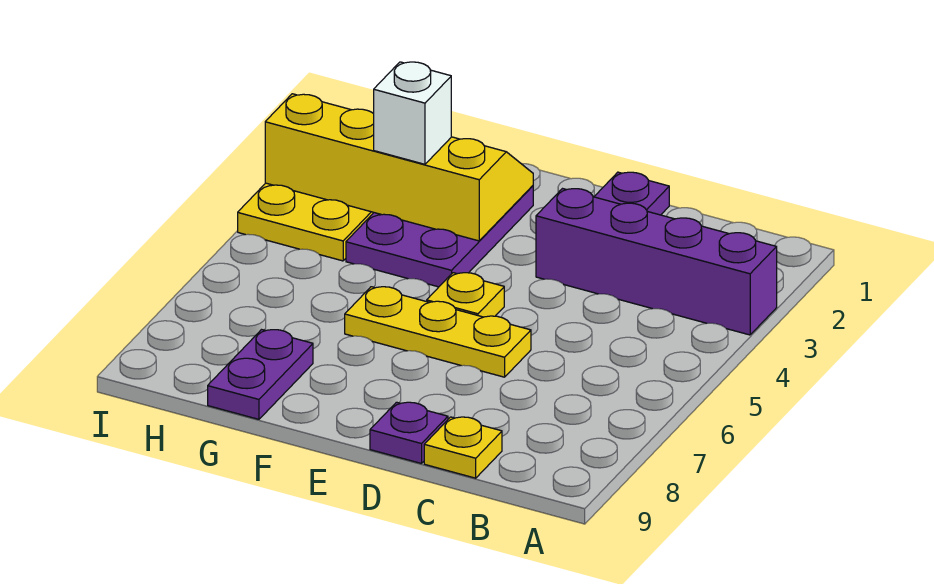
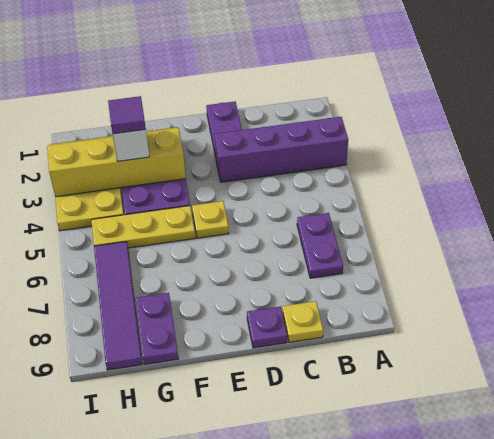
none -> purple 1x2 plate [297,213,343,278]
yellow 1x3 plate [345,287,531,377] -> yellow 1x3 plate moved to [91,206,195,248]
none -> purple 1x1 tile [108,96,146,134]
none -> purple 1x4 tile [94,242,142,370]

